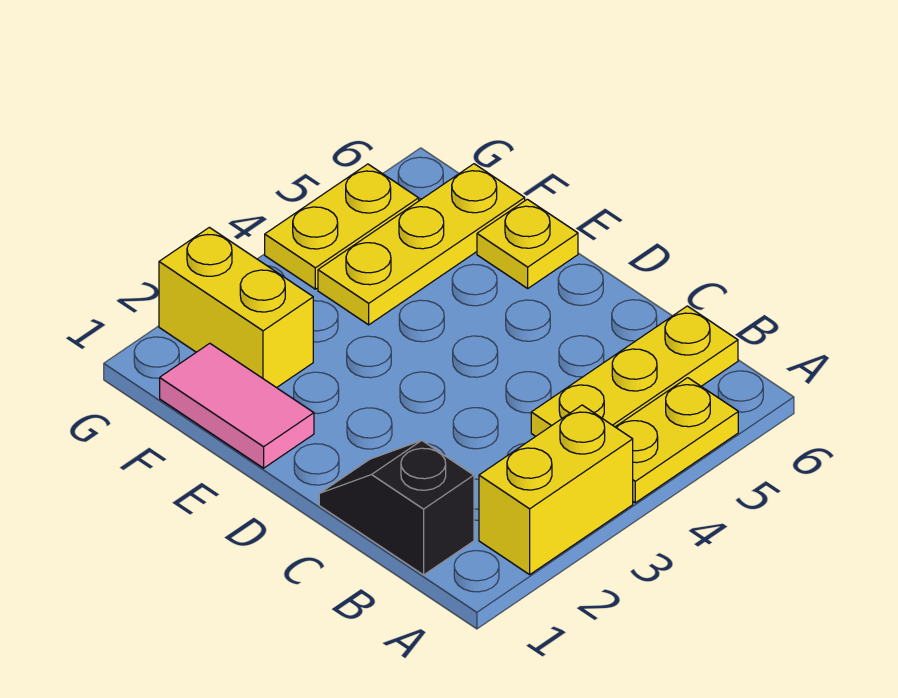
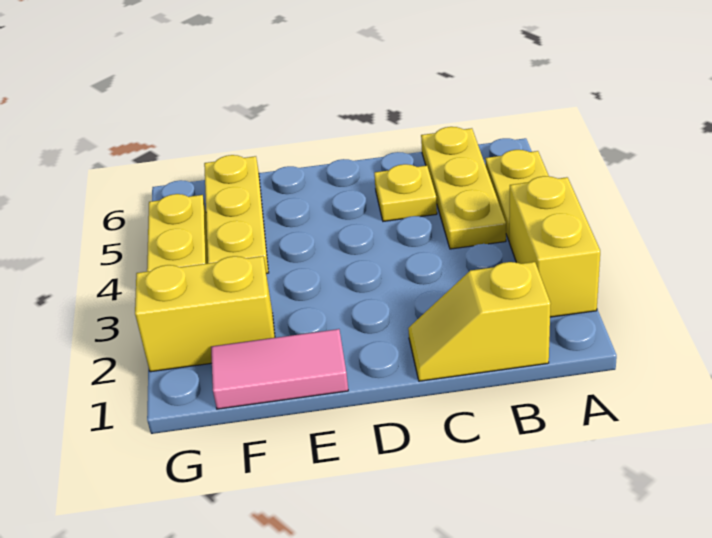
black 1x2 slope [319,440,474,575] -> yellow 1x2 slope [408,262,551,381]
yellow 1x1 plate [477,199,578,288] -> yellow 1x1 plate moved to [374,164,437,221]

